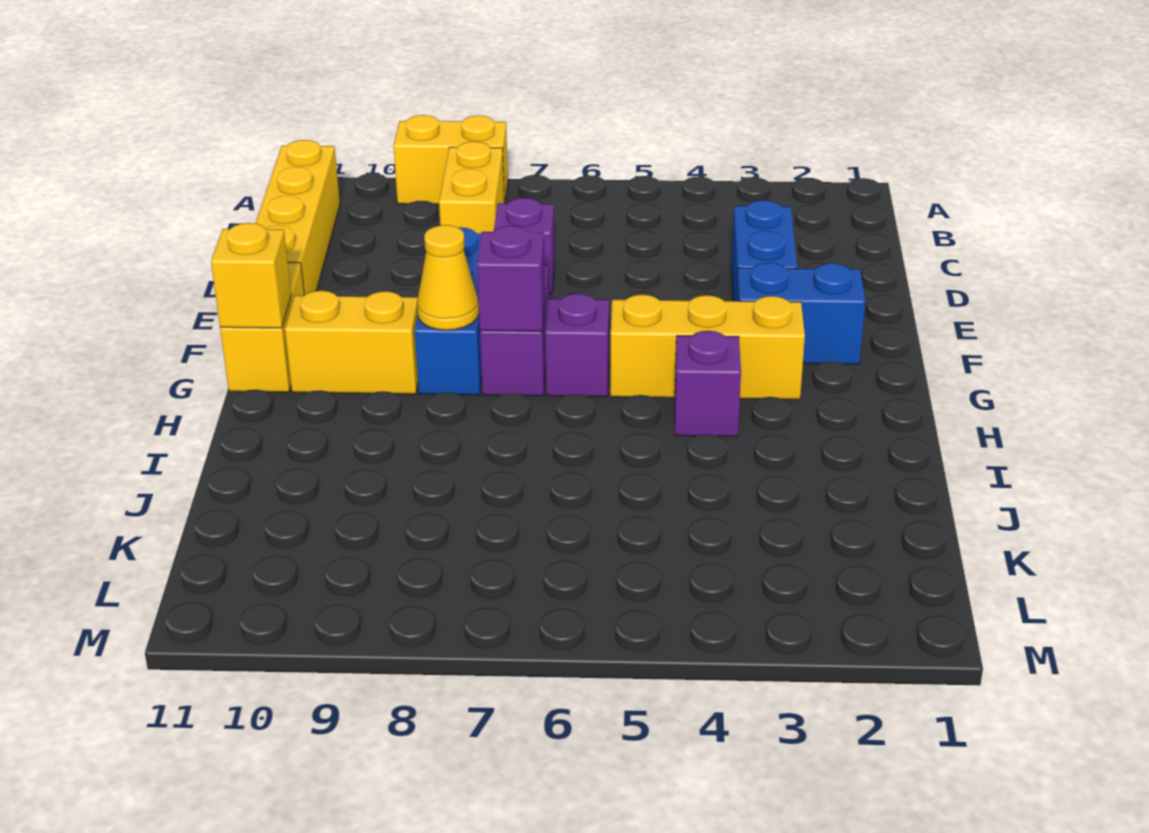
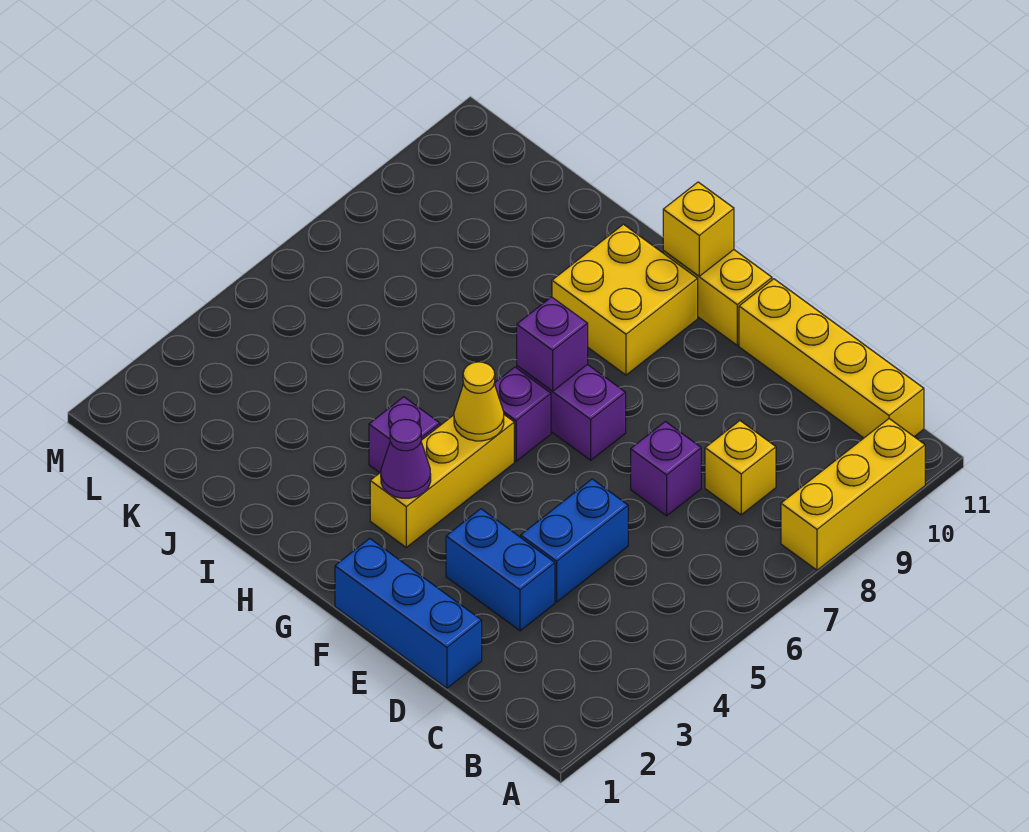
yellow 1x2 brick [393,115,508,204] -> yellow 1x3 brick [781,419,925,570]
yellow 1x2 brick [439,141,504,233] -> yellow 1x1 brick [705,421,776,515]
blue 1x3 brick [415,227,482,395] -> blue 1x3 brick moved to [335,538,482,688]
blue 1x2 brick [736,263,865,364] -> blue 1x2 brick moved to [521,479,628,602]
none -> purple 1x1 cone [381,419,431,498]
yellow 1x1 cone [417,225,479,330] -> yellow 1x1 cone moved to [454,362,504,441]
yellow 1x2 brick [285,291,418,394] -> yellow 2x2 brick [552,224,698,375]

